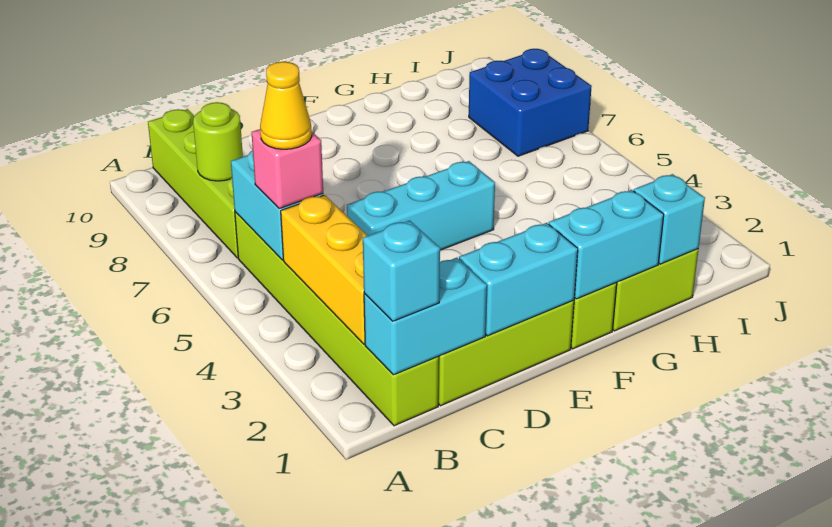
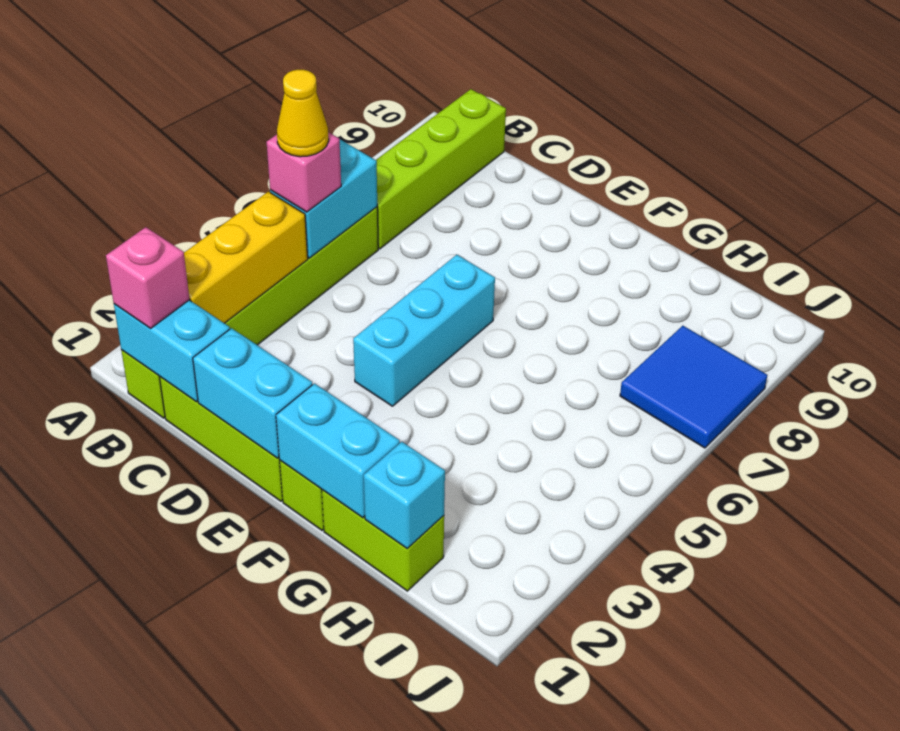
cyan 1x1 brick [363,220,440,321] -> pink 1x1 brick [106,227,190,329]
lime 1x1 round brick [193,102,243,181] -> none
cyan 1x3 brick [347,161,495,250] -> cyan 1x3 brick turned to [353,255,495,406]
blue 2x2 brick [469,49,592,156] -> blue 2x2 tile [620,326,767,448]

